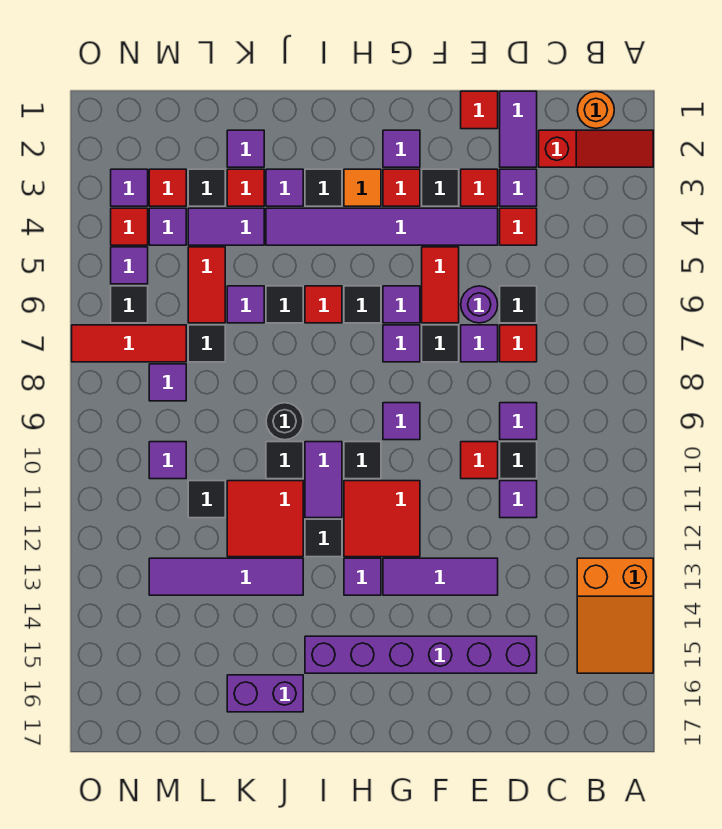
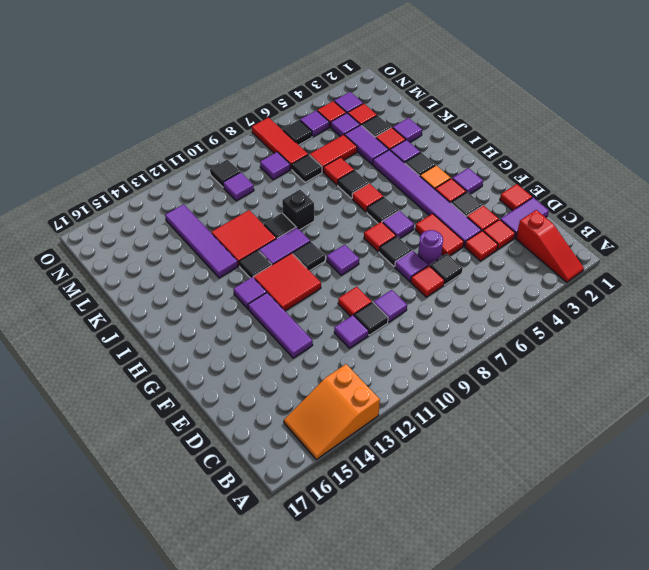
orange 1x1 round brick [577,92,614,128] -> none
purple 1x1 tile [500,169,537,206] -> red 1x1 tile [483,220,515,249]
purple 1x6 brick [305,636,537,673] -> none
red 1x2 tile [422,247,459,323] -> red 1x2 tile turned to [415,214,464,256]
purple 1x1 tile [383,325,420,362] -> red 1x1 tile [364,222,396,252]
black 1x1 round brick [266,403,303,440] -> black 1x1 brick [282,190,314,230]
purple 1x2 brick [227,675,303,712] -> none
purple 1x1 tile [227,286,264,323] -> red 1x1 tile [324,157,354,185]
black 1x1 tile [188,481,225,518] -> black 1x1 tile moved to [210,160,240,187]

